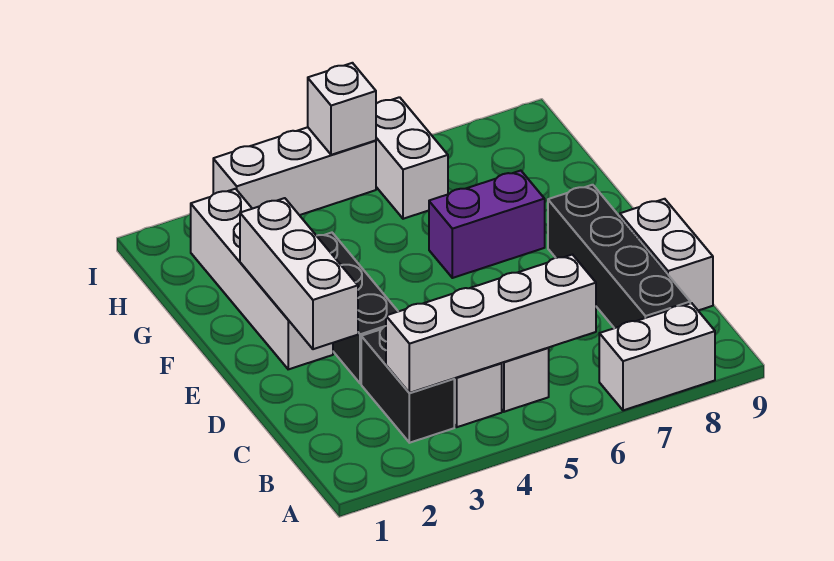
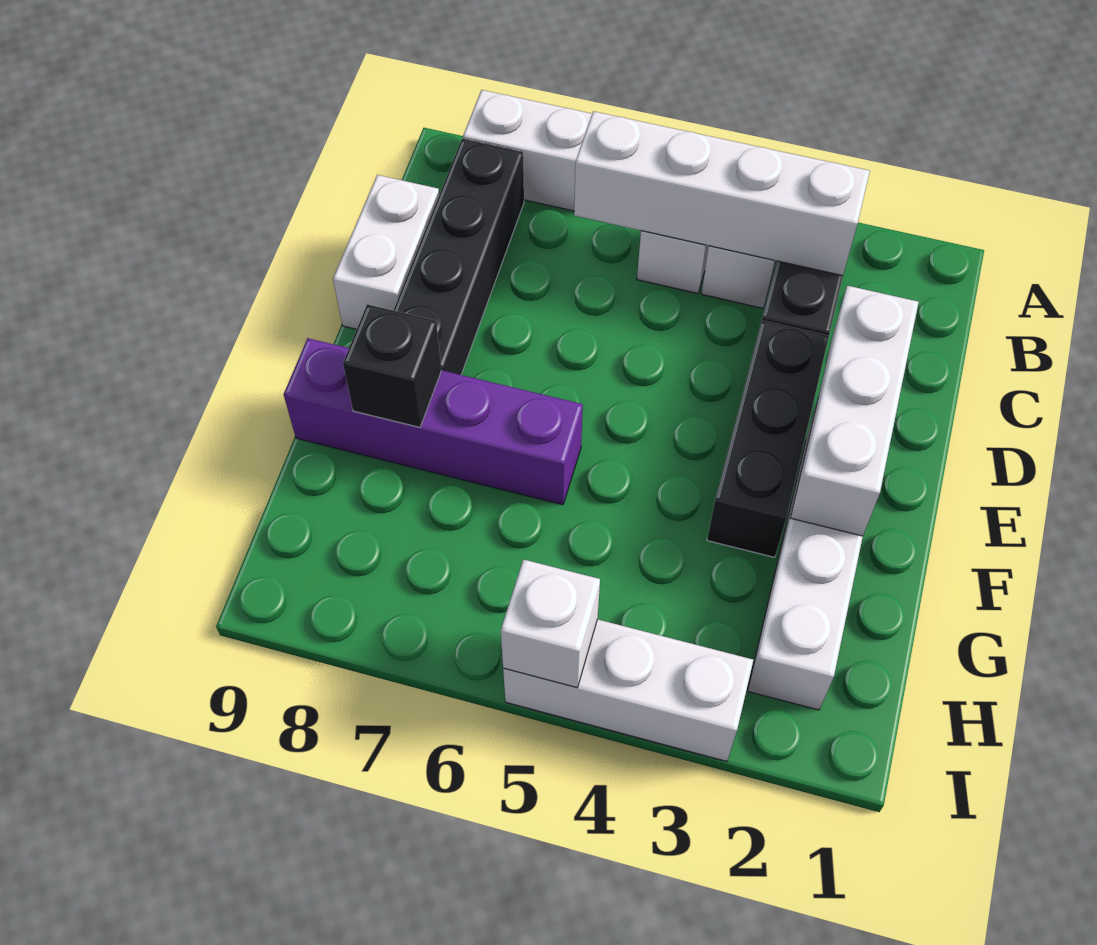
purple 1x2 brick [429,171,545,278] -> purple 1x4 brick [284,338,583,505]
none -> black 1x1 brick [343,304,442,427]
white 1x2 brick [376,97,448,219] -> none

